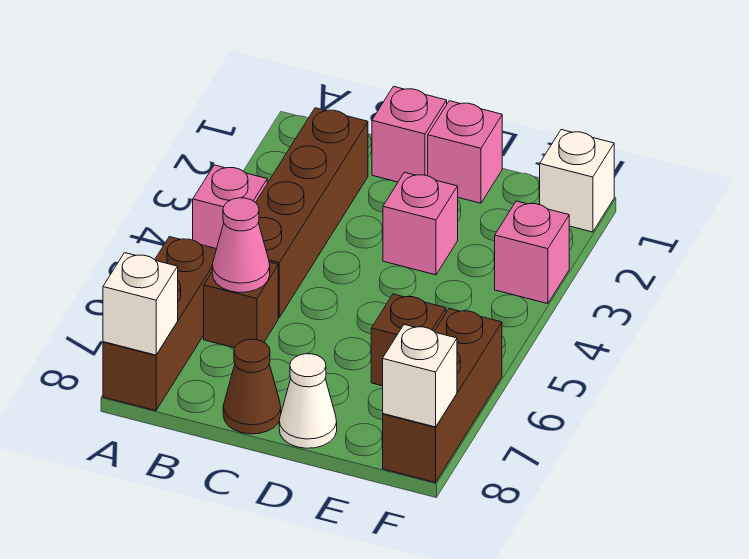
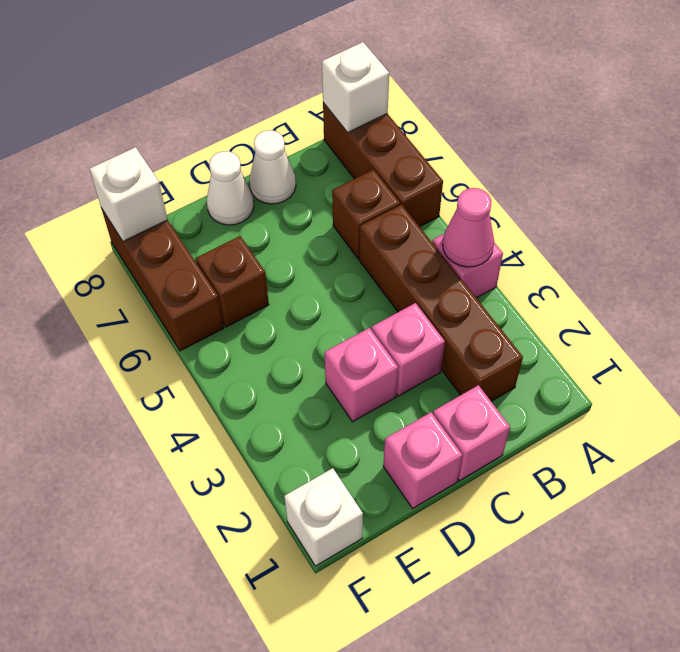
pink 1x1 cone [212,198,270,292] -> pink 1x1 cone moved to [443,188,494,267]
brown 1x1 cone [223,339,281,434] -> white 1x1 cone [250,130,296,204]
pink 1x1 brick [495,201,569,304] -> pink 1x1 brick moved to [372,303,445,396]

